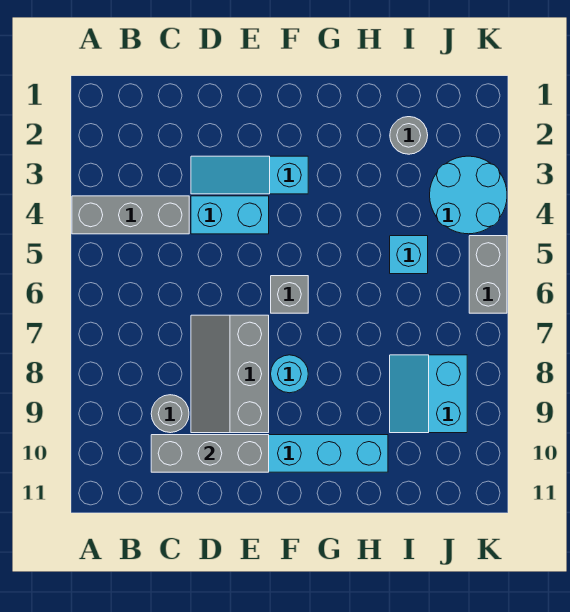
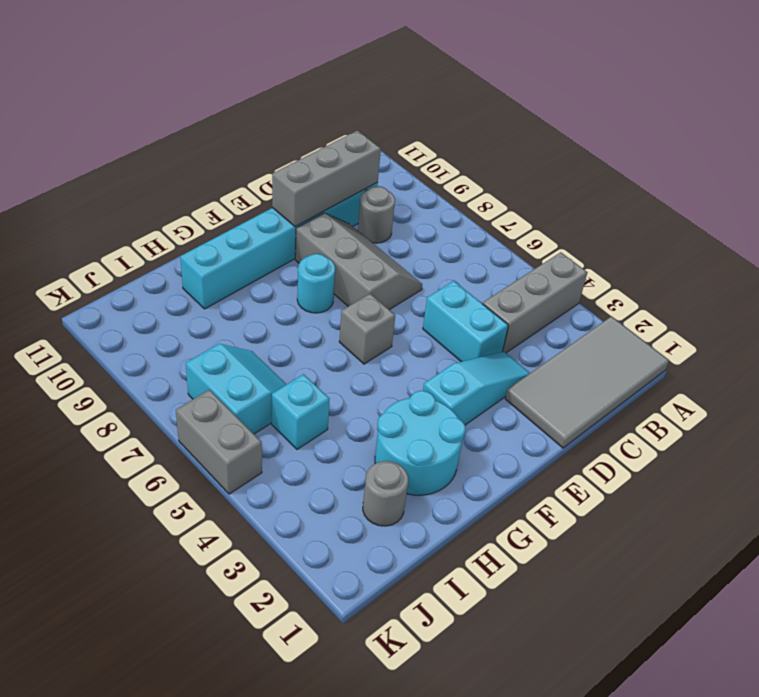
none -> grey 2x4 tile [505,316,669,448]
cyan 1x2 brick [191,196,269,234] -> cyan 1x2 brick turned to [423,281,508,362]
cyan 2x2 slope [390,355,467,433] -> cyan 2x2 slope moved to [186,344,286,434]
cyan 2x2 round brick [430,156,507,234] -> cyan 2x2 round brick moved to [375,391,465,495]

